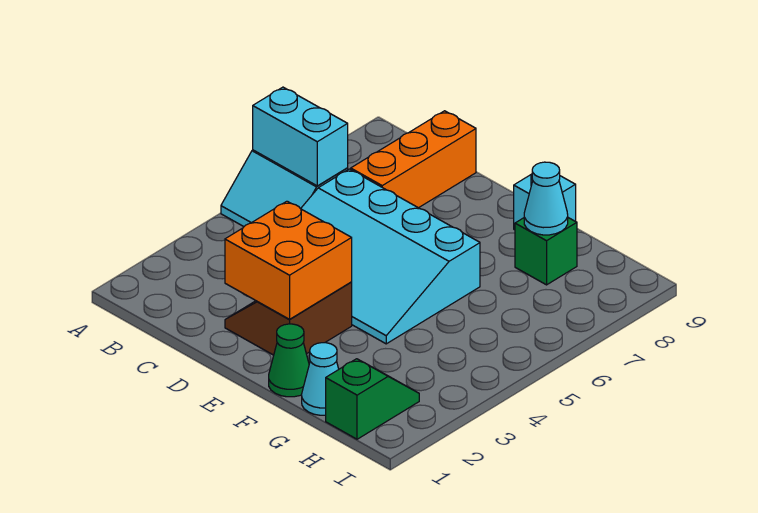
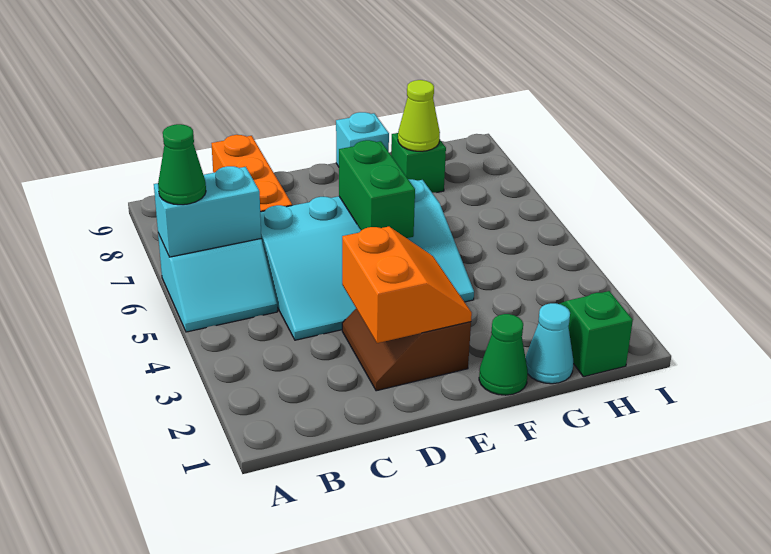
none -> green 1x1 cone [158,124,206,205]
orange 2x2 brick [225,201,352,320] -> orange 2x2 slope [342,227,472,343]
none -> green 1x2 brick [339,140,415,238]
cyan 1x1 cone [524,162,568,235] -> lime 1x1 cone [398,80,440,151]

